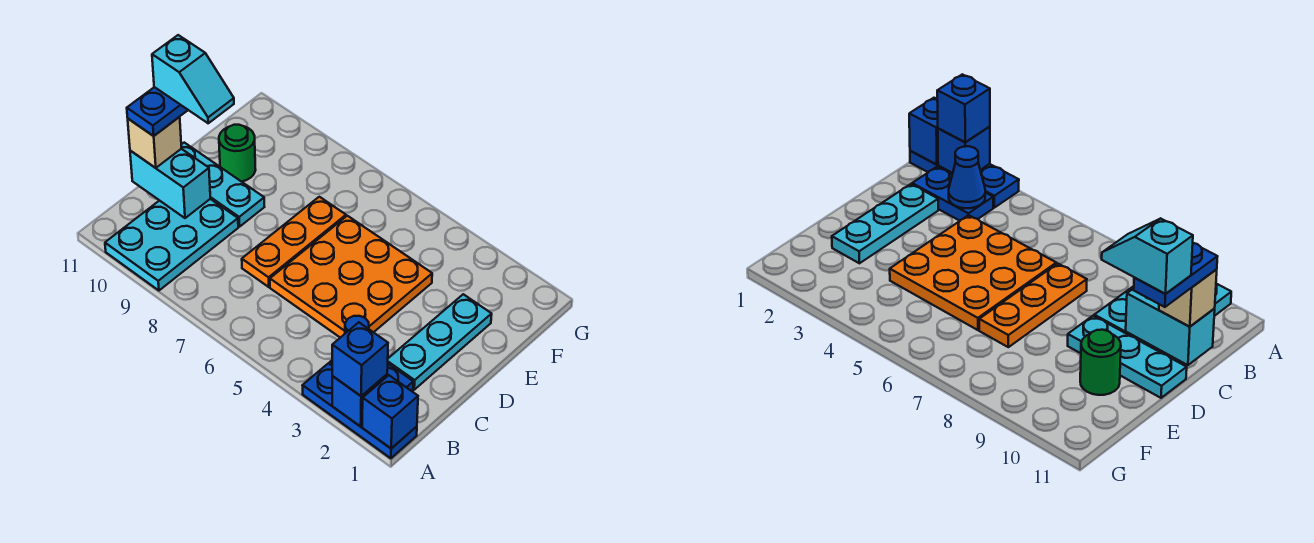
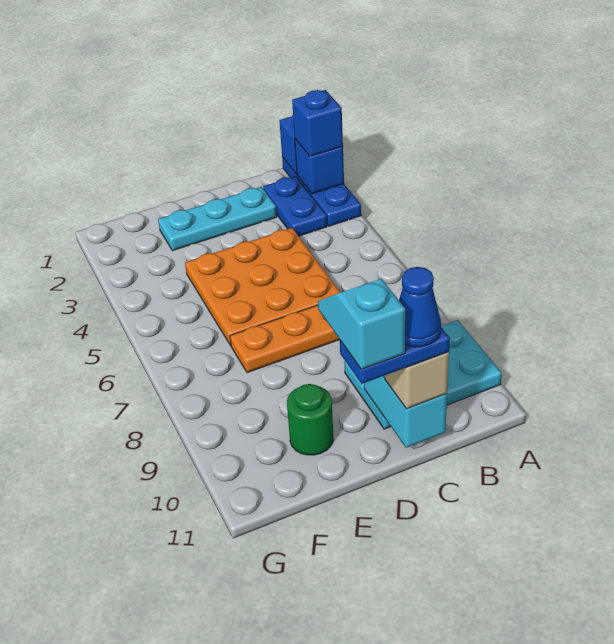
blue 1x1 cone [949,146,985,208] -> blue 1x1 cone moved to [399,267,441,347]
cyan 1x3 plate [181,143,264,227] -> none

